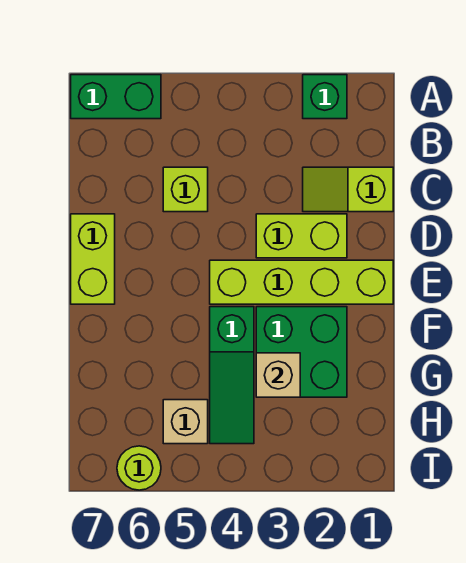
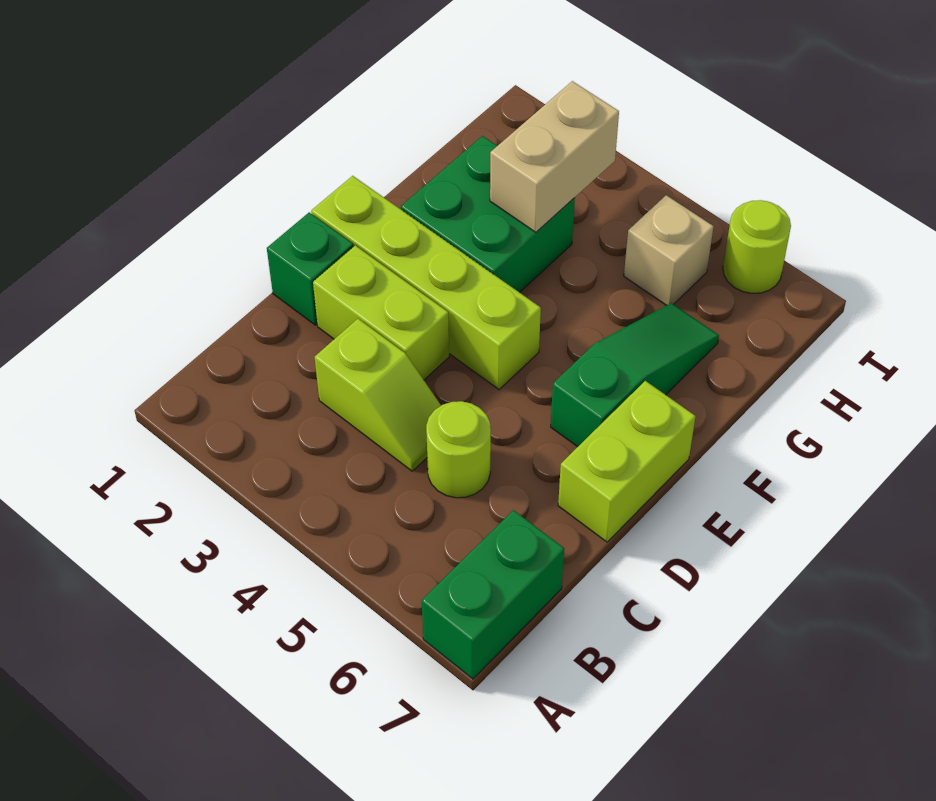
green 1x1 brick [303,75,347,119] -> green 1x1 brick moved to [267,212,353,325]
green 1x2 brick [71,75,161,119] -> green 1x2 brick turned to [422,510,564,679]
lime 1x2 slope [303,167,393,212] -> lime 1x2 slope moved to [315,319,441,471]
lime 1x1 brick [163,167,208,212] -> lime 1x1 round brick [426,401,491,498]
green 1x3 slope [210,307,254,444] -> green 1x3 slope moved to [551,303,719,447]
tan 1x1 brick [256,353,300,397] -> tan 1x2 brick [490,81,619,232]

